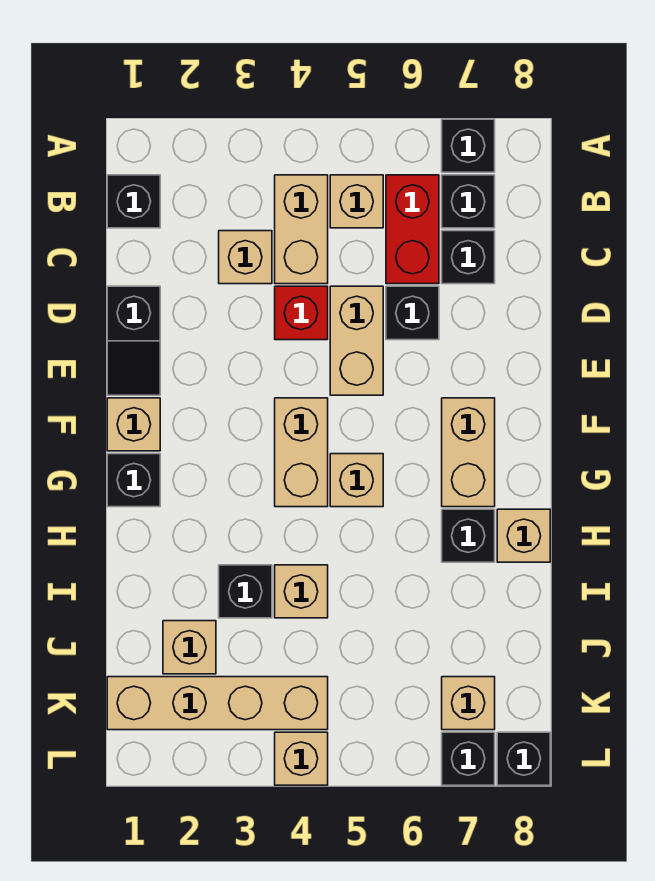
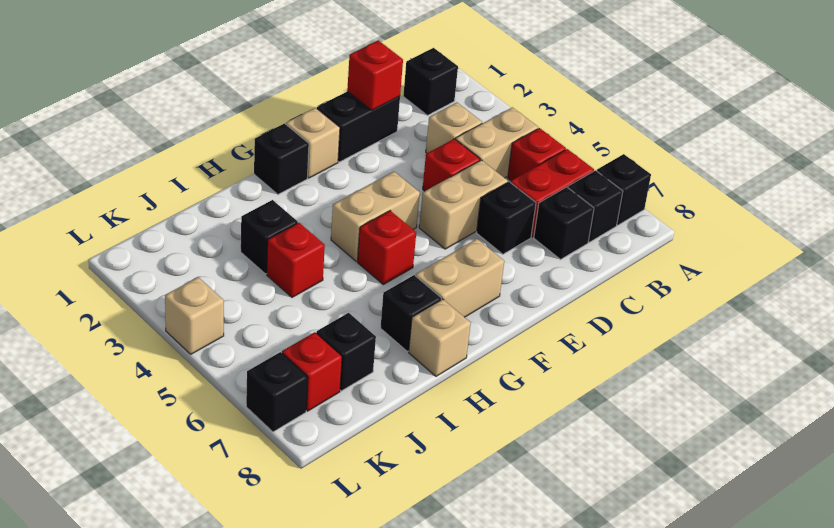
tan 1x1 brick [330,175,383,228] -> red 1x1 brick [508,128,566,181]
black 1x2 slope [107,286,160,395] -> black 1x2 brick [317,91,400,162]
none -> red 1x1 brick [347,40,403,110]
tan 1x1 brick [330,454,383,507] -> red 1x1 brick [358,211,416,285]
tan 1x1 brick [275,565,328,618] -> red 1x1 brick [267,223,325,297]
tan 1x1 brick [163,621,216,674] -> none
tan 1x4 brick [107,677,328,730] -> none
tan 1x1 brick [442,677,495,730] -> red 1x1 brick [282,332,342,411]
black 1x1 brick [497,732,550,785] -> black 1x1 brick moved to [317,313,376,391]

